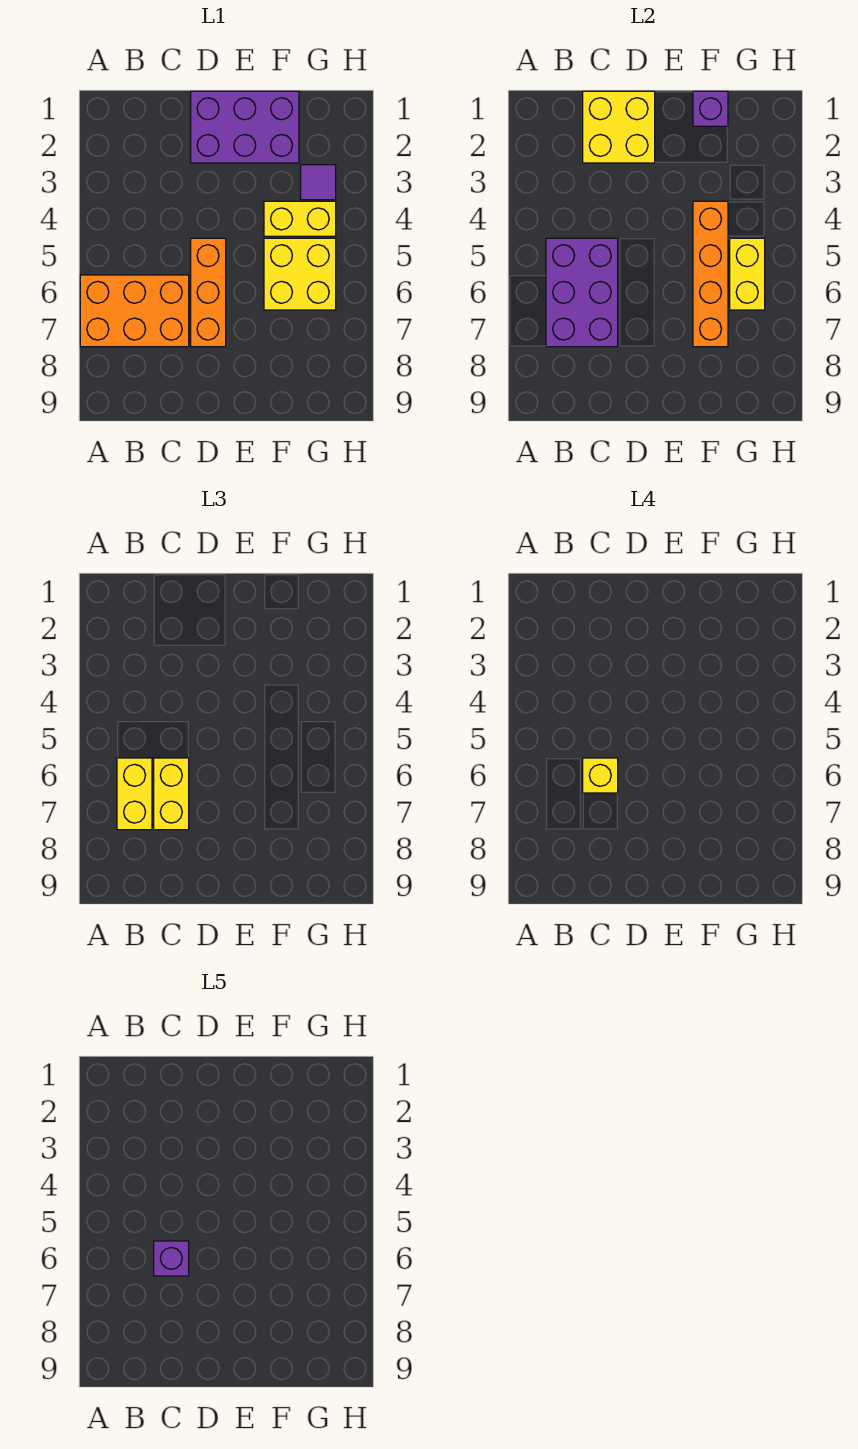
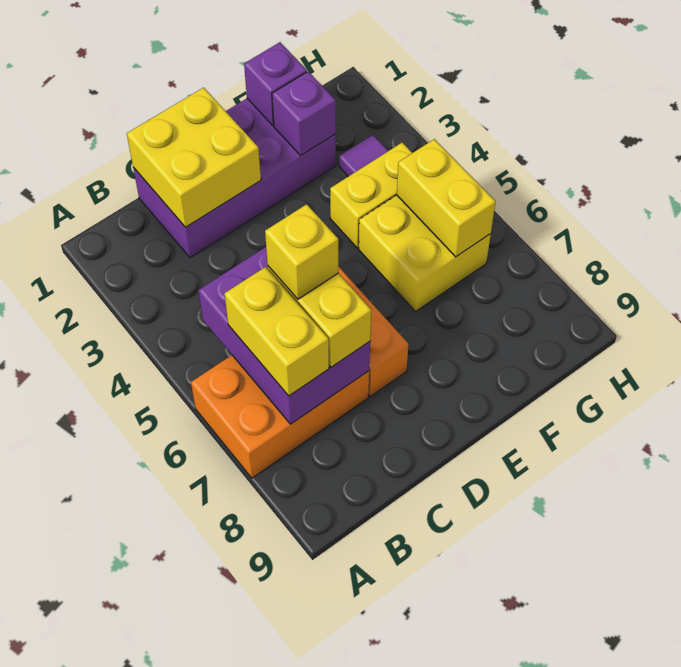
purple 1x1 brick [154,1241,189,1276] -> purple 1x1 brick moved to [272,72,336,155]
purple 2x3 brick [191,91,299,163] -> purple 2x4 brick [133,99,336,258]
orange 1x4 brick [693,201,728,347] -> none

